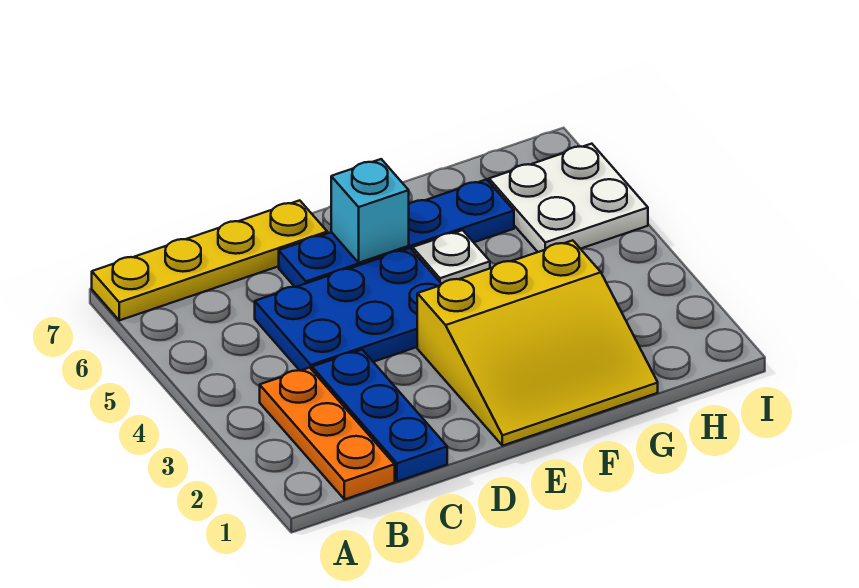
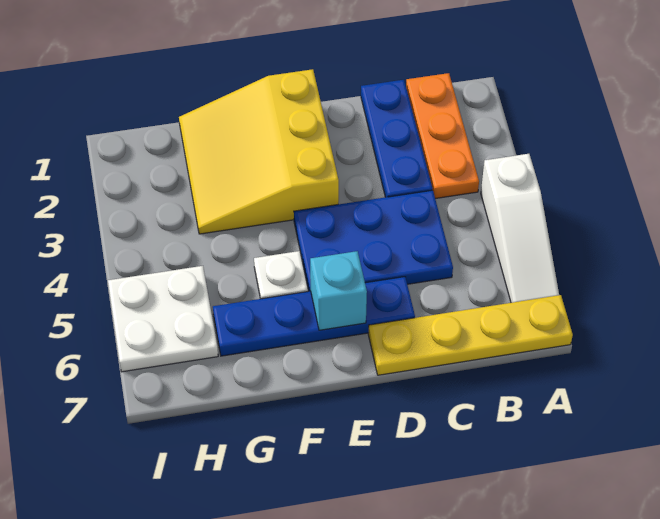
none -> white 1x3 slope [481,154,559,303]
yellow 3x3 slope [417,240,658,446] -> yellow 3x3 slope turned to [179,69,339,234]

